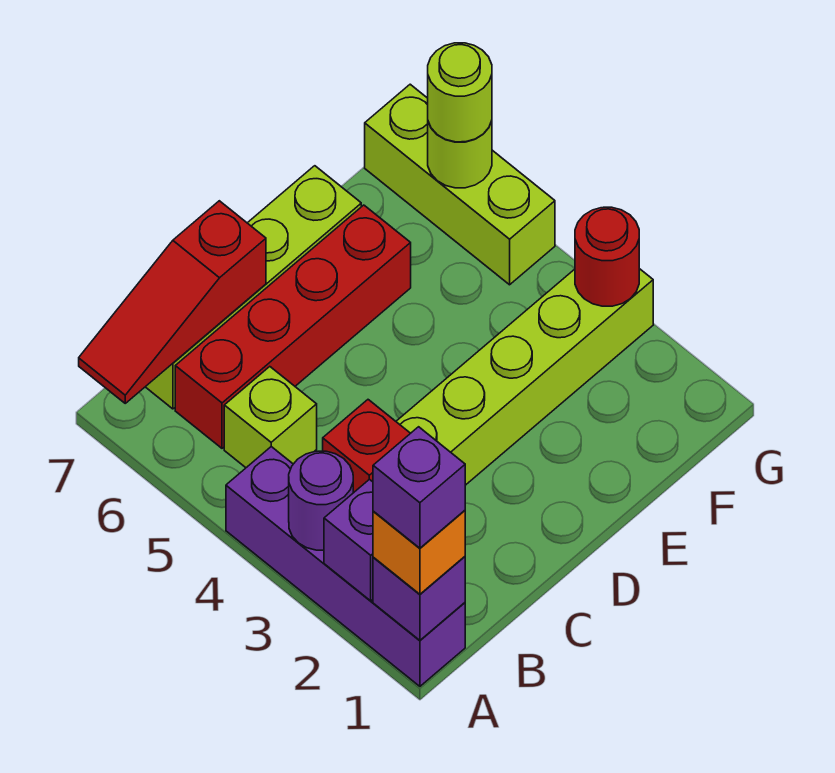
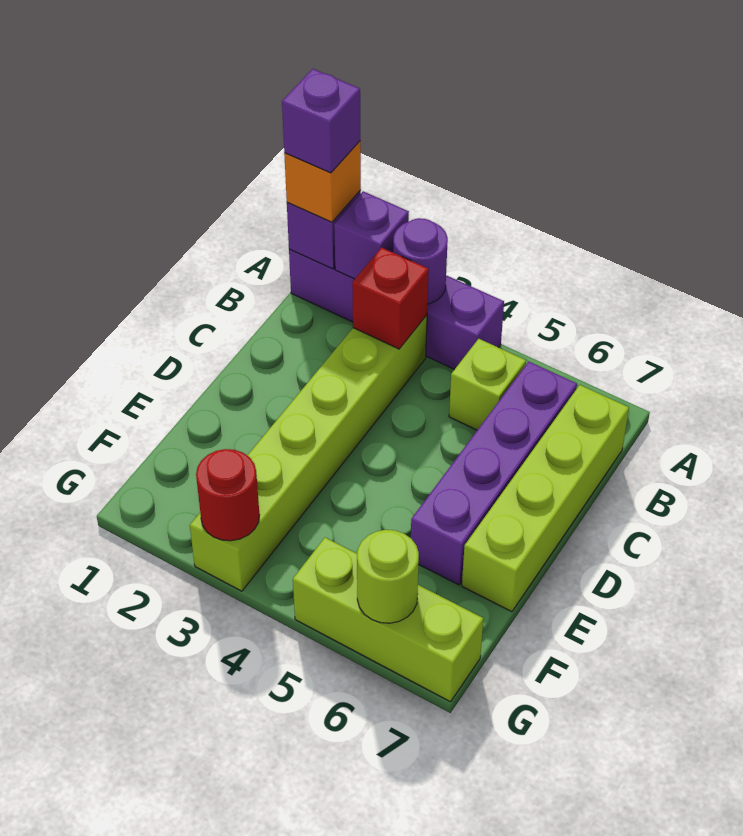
red 1x3 slope [79,201,266,403] -> none
red 1x4 brick [175,205,411,448] -> purple 1x4 brick [410,362,577,585]
lime 1x1 round brick [428,43,492,142] -> none

